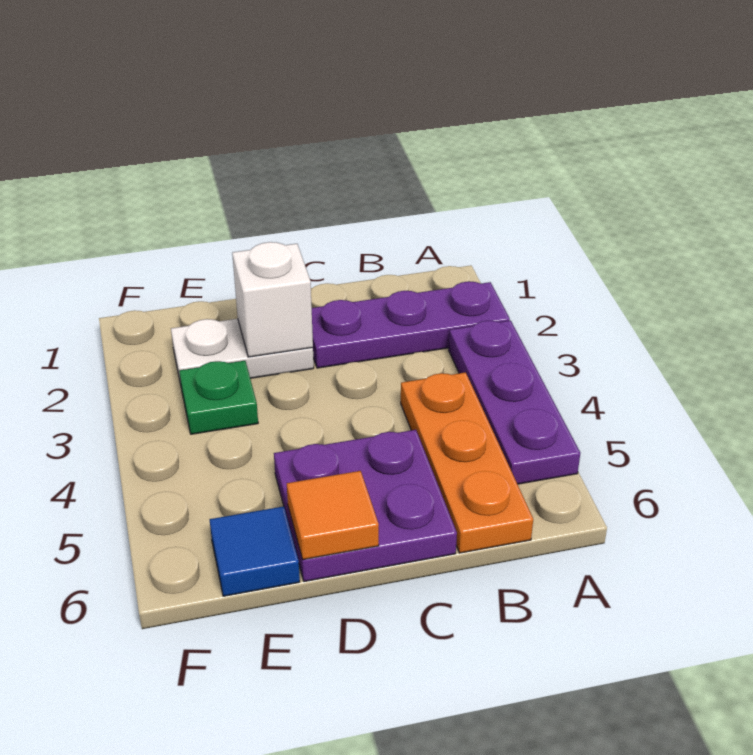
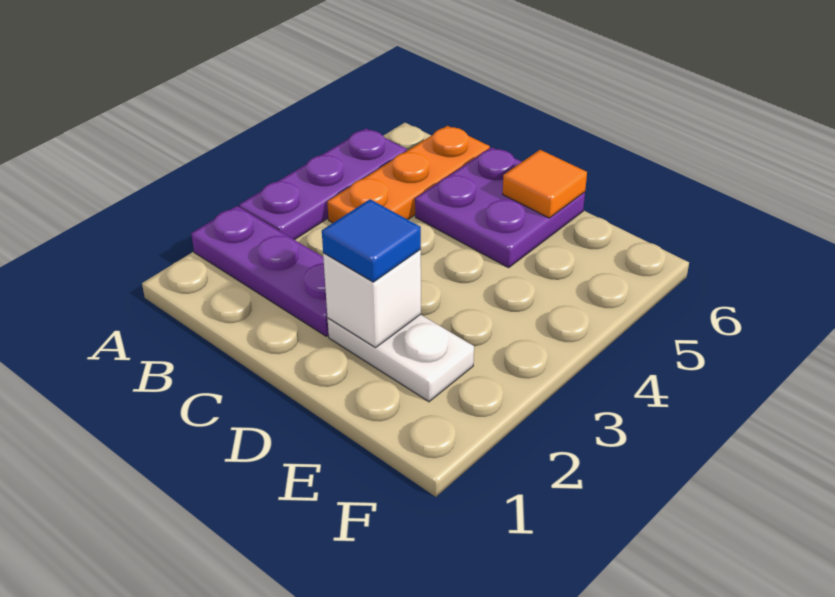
green 1x1 plate [179,361,258,434] -> none
blue 1x1 tile [210,506,300,596] -> blue 1x1 tile moved to [322,199,421,282]

